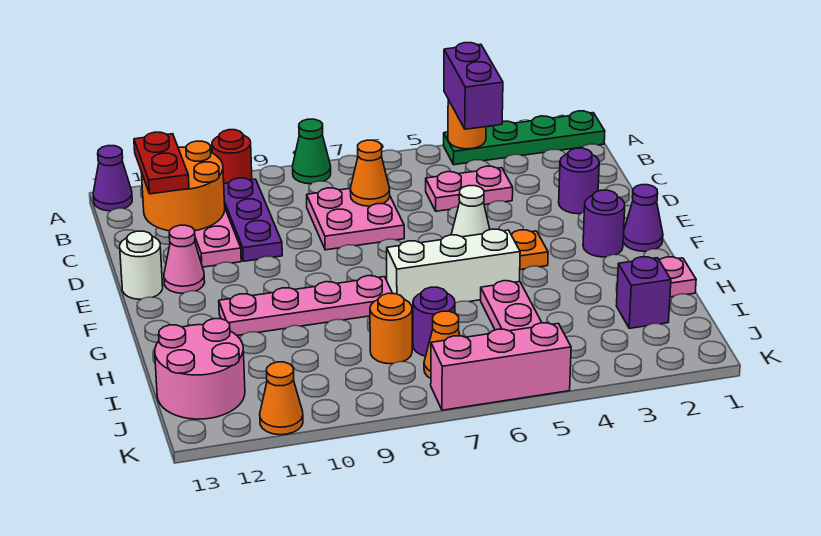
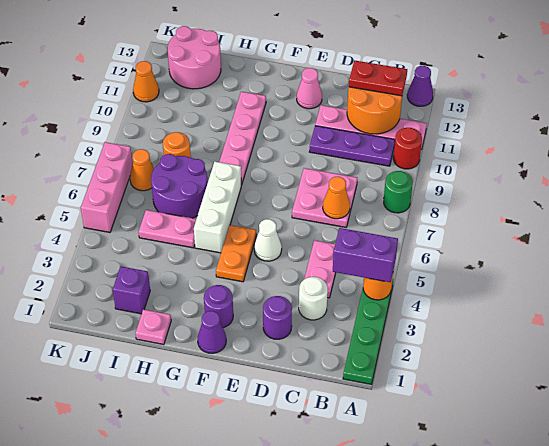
green 1x1 cone [293,119,331,184] -> green 1x1 round brick [384,171,413,213]
white 1x1 round brick [120,231,163,299] -> white 1x1 round brick moved to [299,277,328,320]
purple 1x1 round brick [413,287,455,356] -> purple 2x2 round brick [151,154,208,218]

